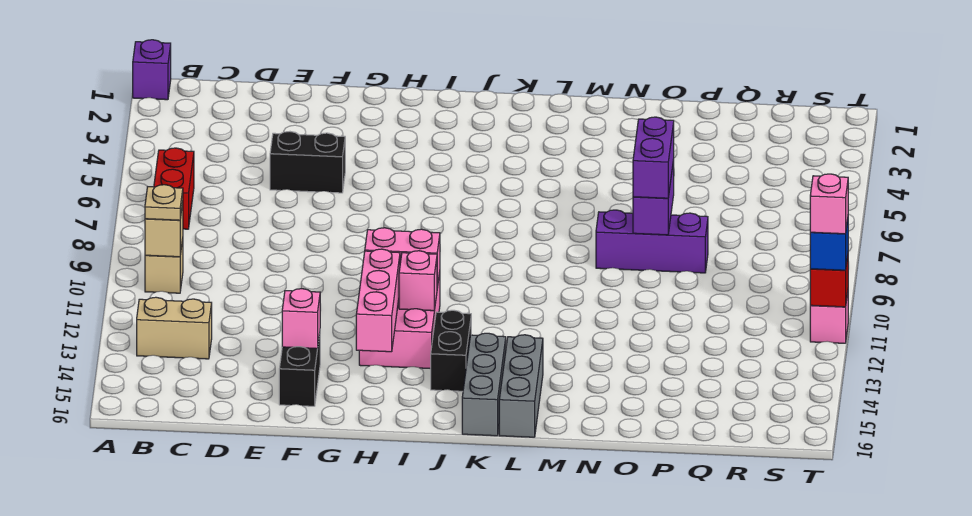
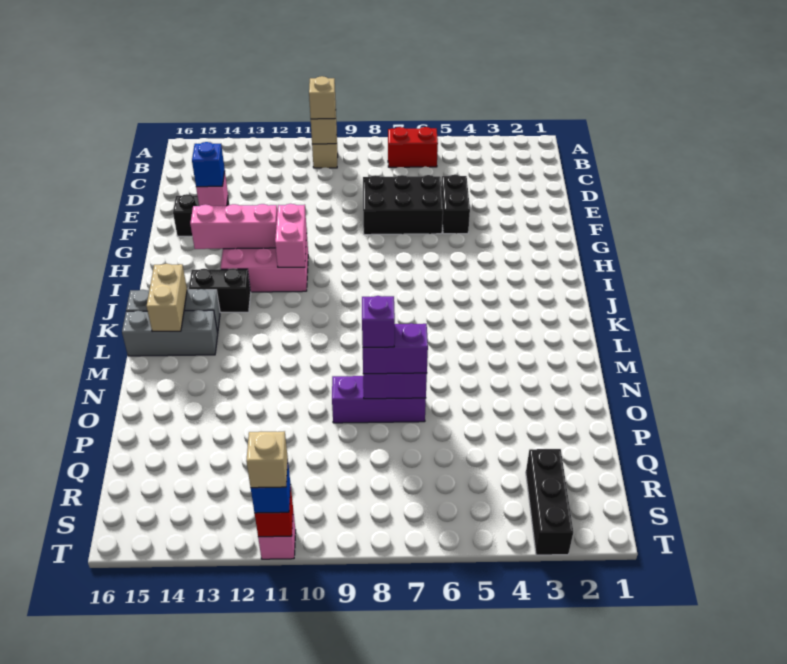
purple 1x1 brick [133,40,171,100] -> purple 1x1 brick moved to [362,296,395,347]
tan 1x1 plate [145,185,183,220] -> tan 1x1 brick [309,76,336,119]
tan 1x2 brick [137,297,212,359] -> tan 1x2 brick moved to [147,264,187,332]
none -> black 2x3 brick [363,175,443,235]
none -> blue 1x1 brick [192,142,225,187]
pink 1x1 brick [399,251,437,311] -> none
purple 1x3 brick [596,210,708,273] -> purple 1x3 brick turned to [332,376,426,423]
none -> black 1x3 brick [526,449,573,555]
pink 1x1 brick [810,174,848,234] -> tan 1x1 brick [246,431,288,488]

